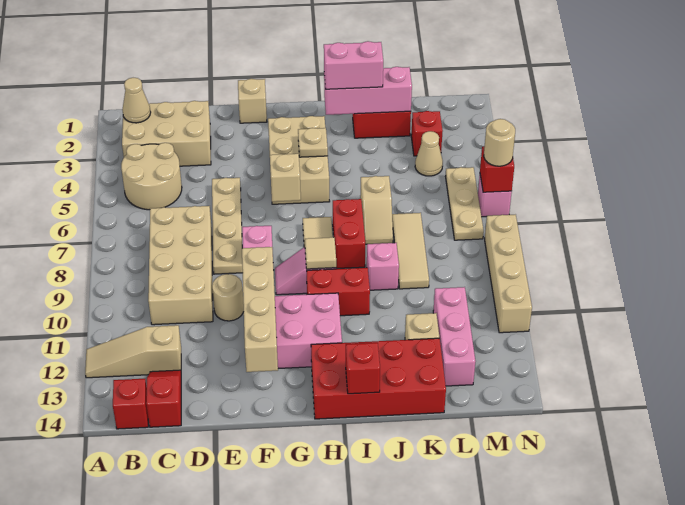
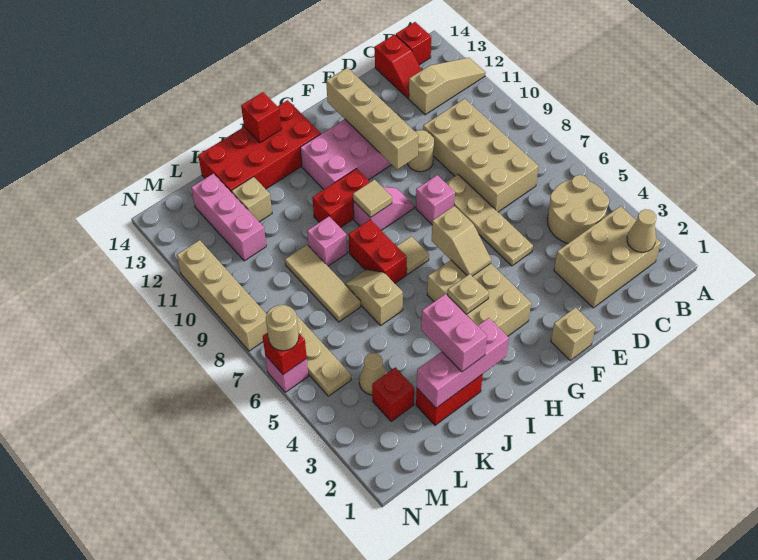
pink 1x2 brick [324,41,383,89] -> pink 1x2 brick turned to [421,294,487,372]

